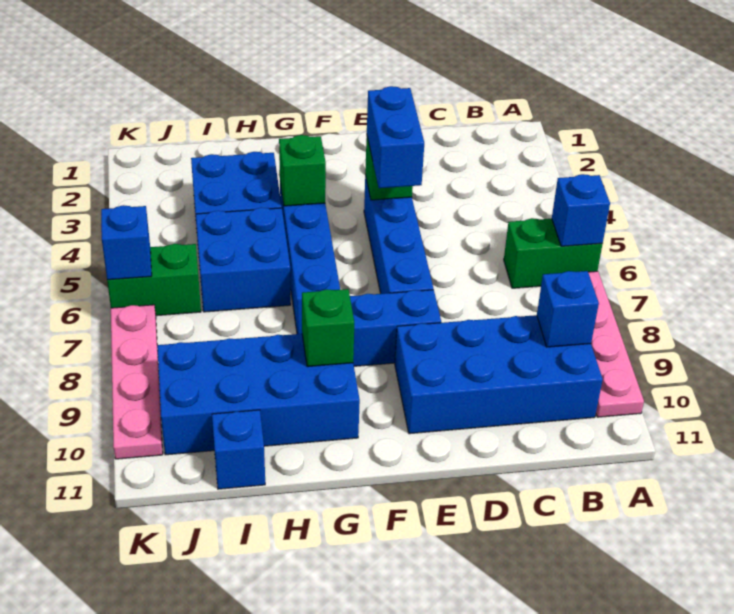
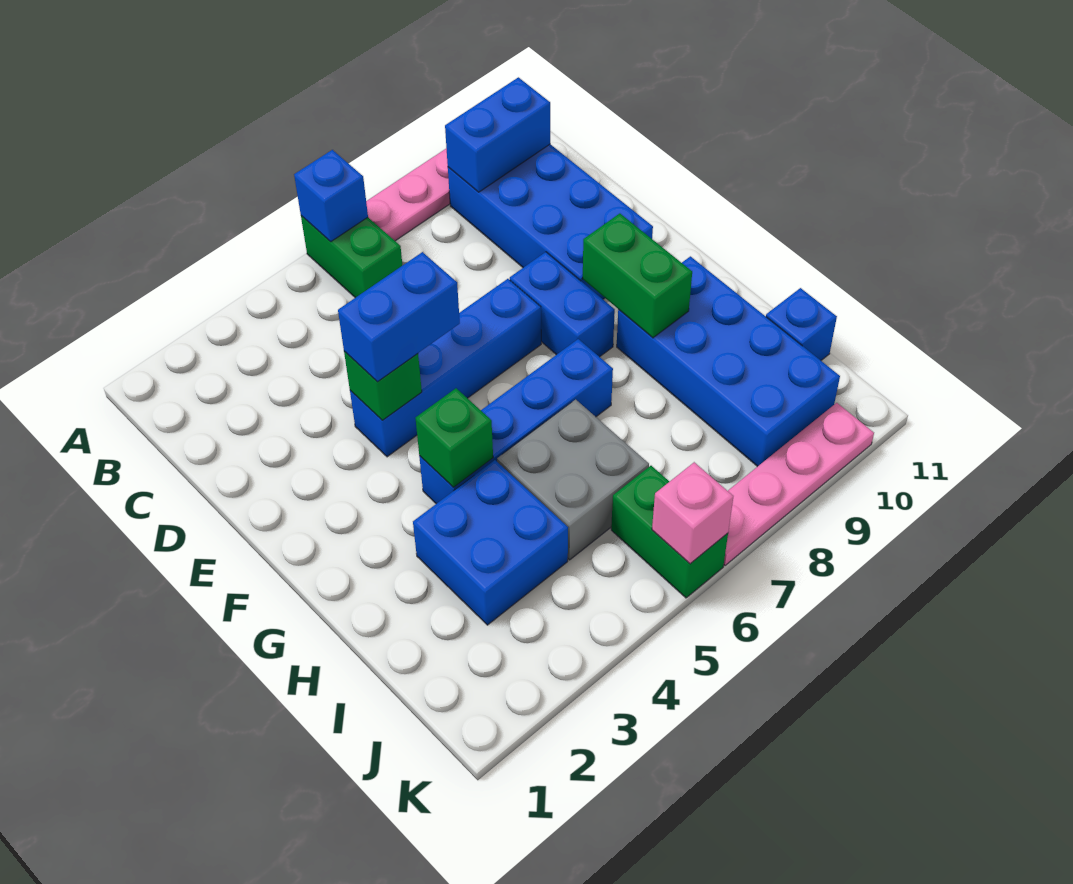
blue 1x1 brick [537,271,599,347] -> blue 1x2 brick [445,77,550,192]
green 1x1 brick [302,289,354,367] -> green 1x2 brick [583,214,692,338]
blue 2x2 brick [196,208,291,312] -> grey 2x2 brick [497,399,649,560]
blue 1x1 brick [101,205,152,280] -> pink 1x1 brick [652,462,733,564]

